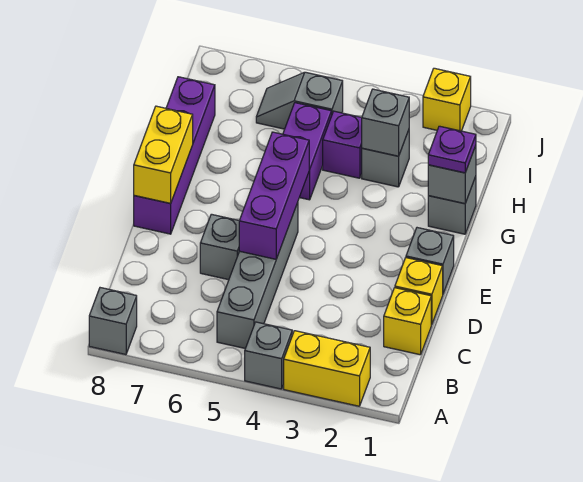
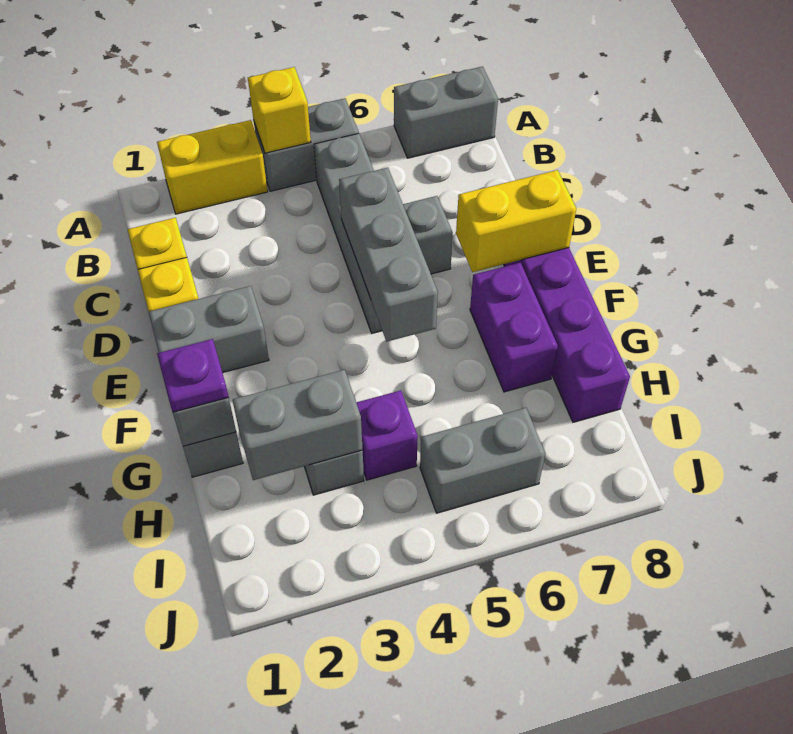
grey 1x1 brick [245,322,292,389] -> grey 1x2 brick [254,98,359,191]
grey 1x1 brick [89,288,137,355] -> grey 1x2 brick [394,66,498,158]
purple 1x3 brick [239,132,310,259] -> grey 1x3 brick [339,168,438,342]
grey 1x1 brick [406,228,454,294] -> grey 1x2 brick [149,286,269,373]
yellow 1x2 brick [134,106,193,203] -> yellow 1x2 brick turned to [456,170,576,272]
purple 1x2 brick [283,103,332,200] -> purple 1x2 brick moved to [470,263,558,392]
grey 1x1 brick [362,89,409,156] -> grey 1x2 brick [232,370,363,480]
grey 1x2 slope [256,72,343,129] -> grey 1x2 brick [420,408,545,513]
yellow 1x1 brick [423,68,471,131] -> yellow 1x1 brick moved to [248,67,311,153]

